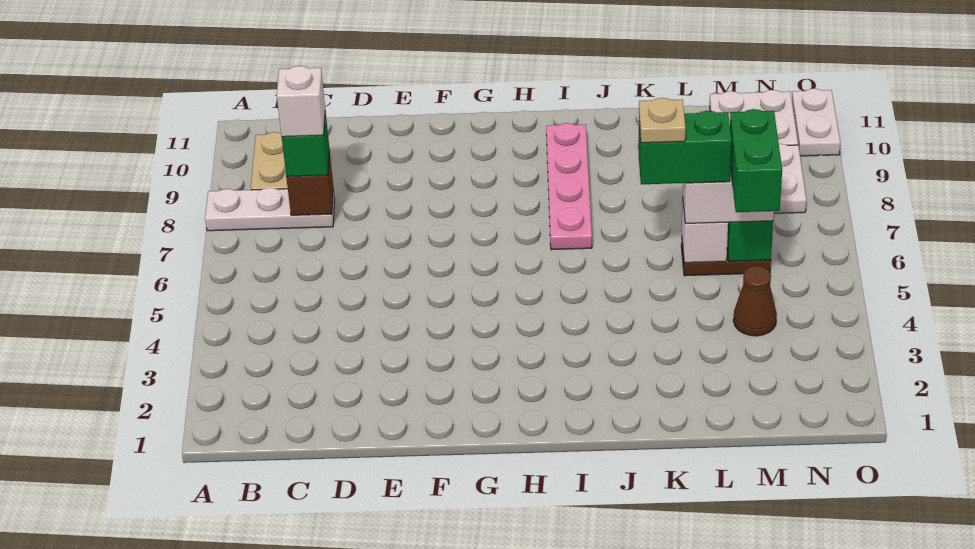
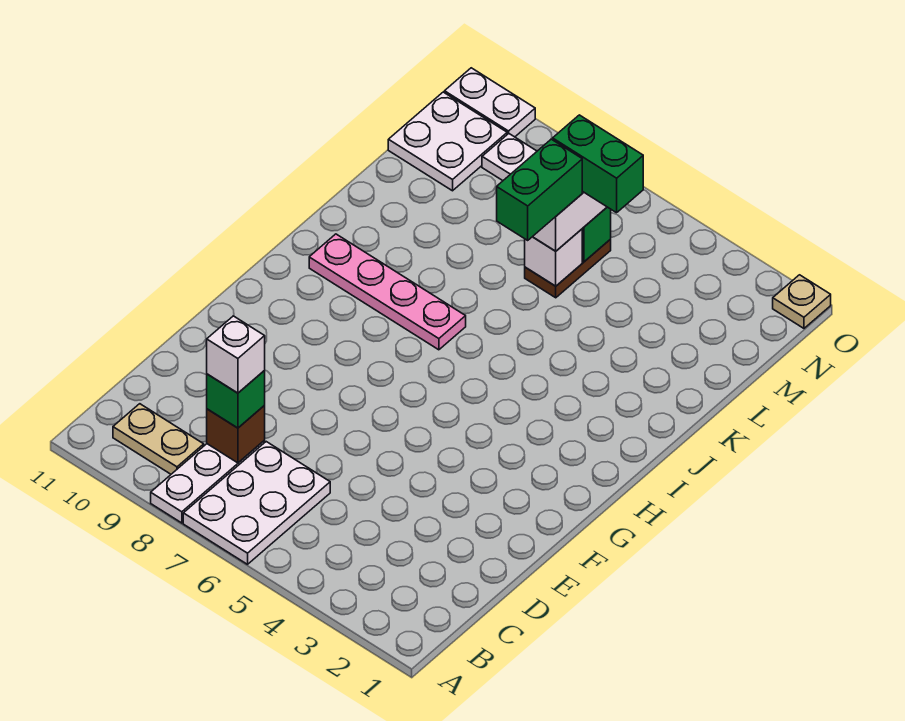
none -> white 2x3 plate [183,442,330,564]
tan 1x1 plate [639,98,686,143] -> tan 1x1 plate moved to [773,275,831,328]
brown 1x1 cone [733,266,777,336] -> none

